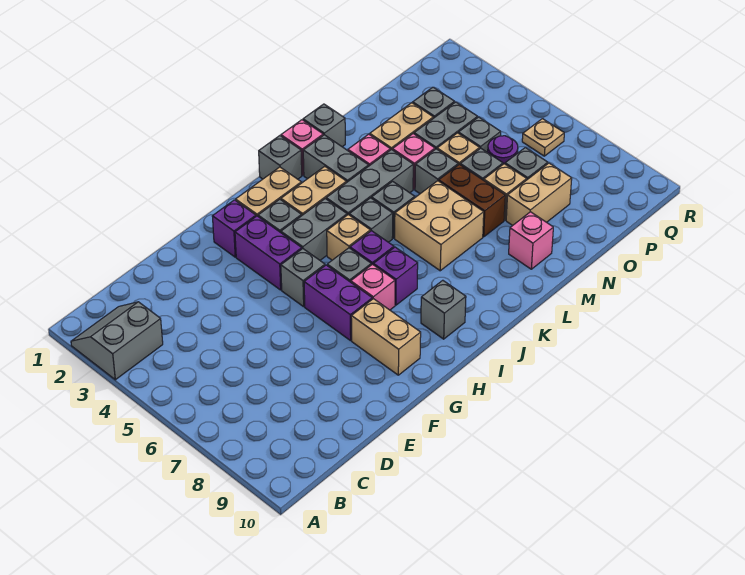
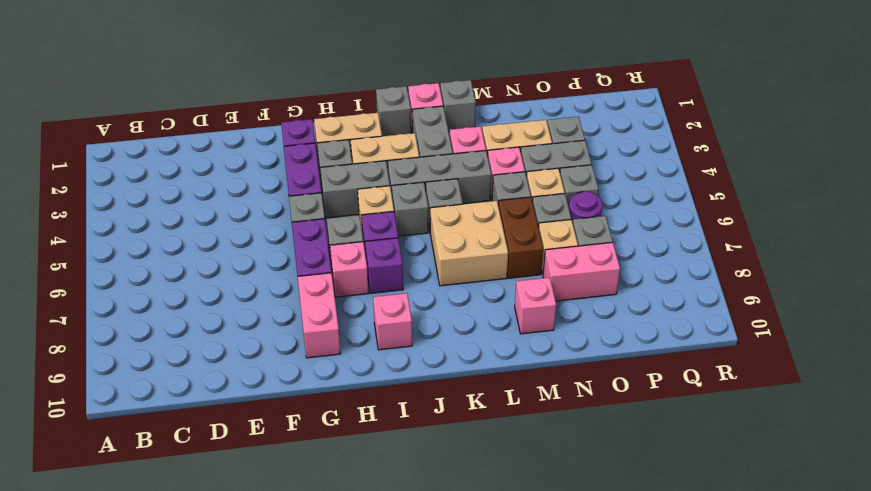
grey 2x2 slope [71,302,163,380] -> none
tan 1x2 brick [351,299,421,375] -> pink 1x2 brick [298,273,341,358]
grey 1x1 brick [421,280,466,339] -> pink 1x1 brick [373,293,412,350]
tan 1x2 brick [506,163,572,225] -> pink 1x2 brick [543,242,620,301]
tan 1x1 plate [522,119,564,156] -> none

